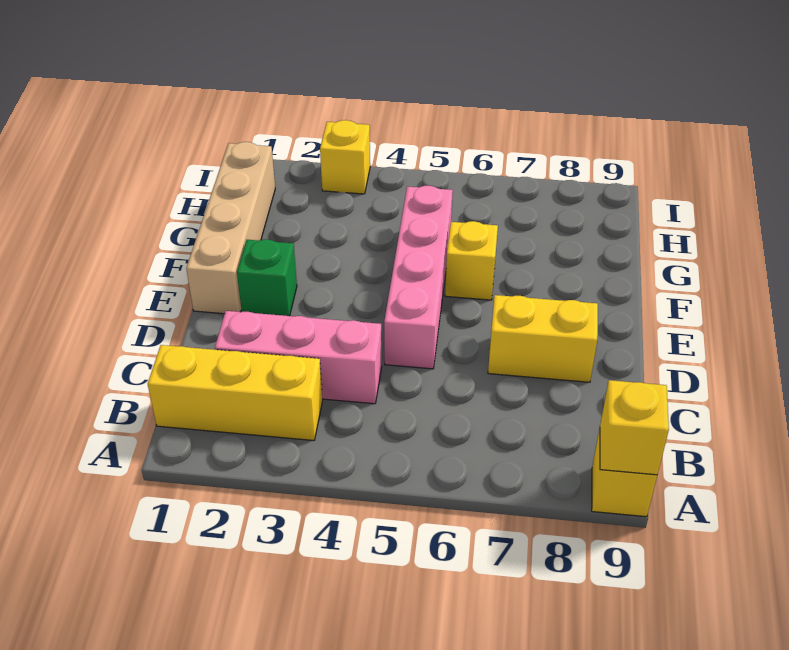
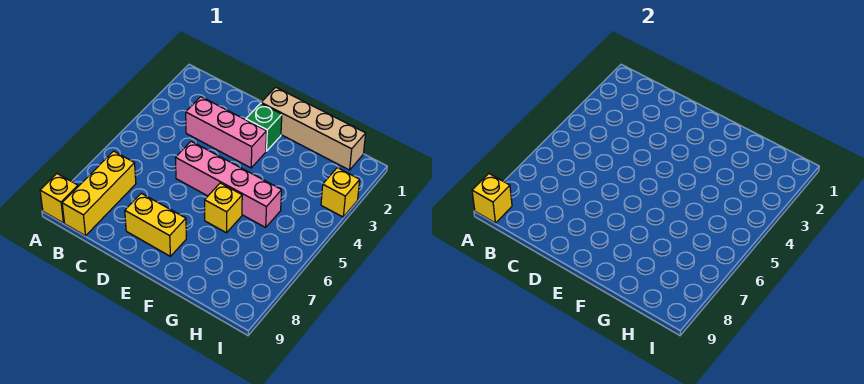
yellow 1x3 brick [148,345,323,440] -> yellow 1x3 brick moved to [62,151,136,236]
pink 1x3 brick [215,311,382,404] -> pink 1x3 brick turned to [186,97,267,168]
yellow 1x2 brick [488,295,598,382] -> yellow 1x2 brick turned to [125,193,186,256]

